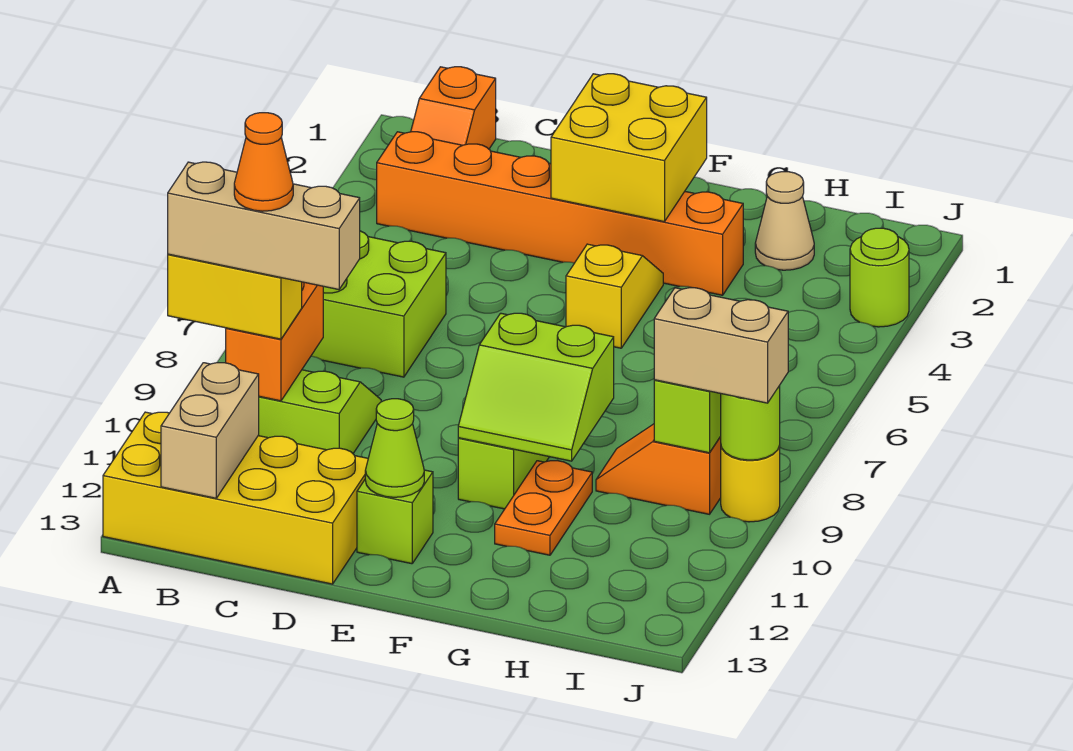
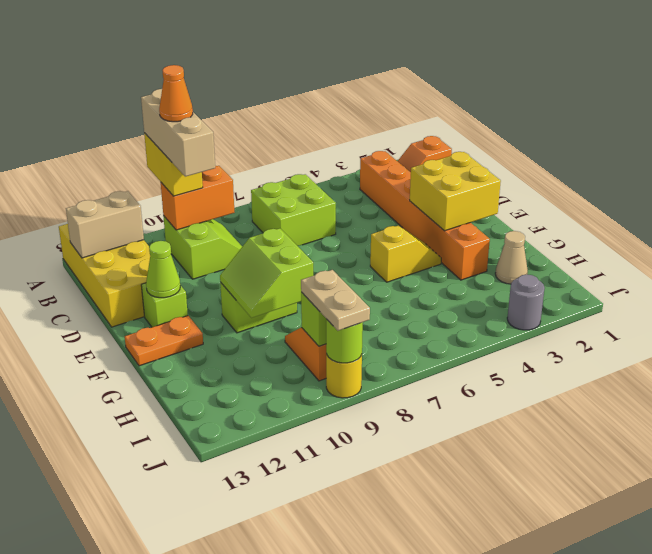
orange 1x2 plate [495,460,592,555] -> orange 1x2 plate moved to [125,316,203,366]
tan 1x2 brick [654,288,788,403] -> tan 1x2 plate [301,270,370,331]
lime 1x1 round brick [850,228,909,327] -> grey 1x1 round brick [507,274,545,330]

